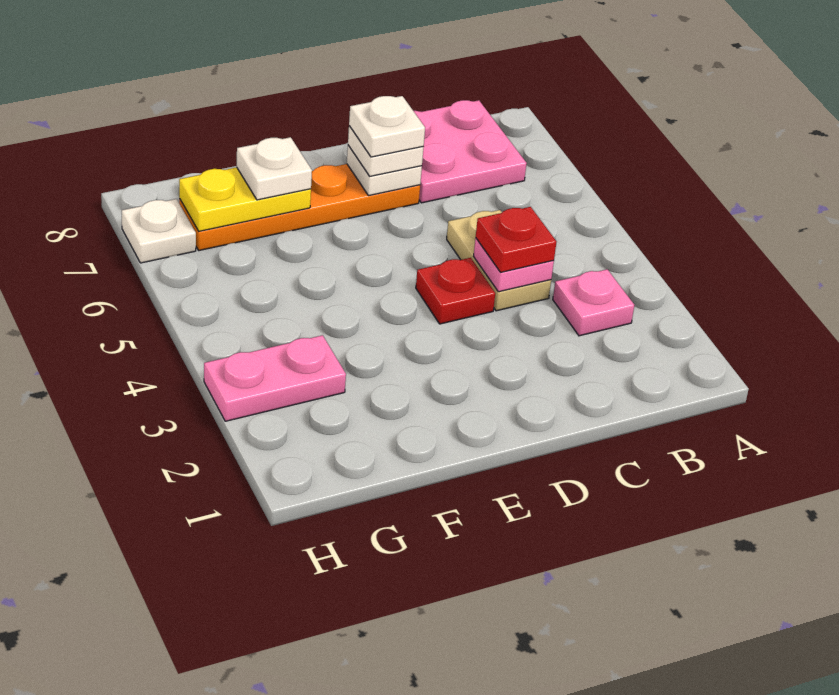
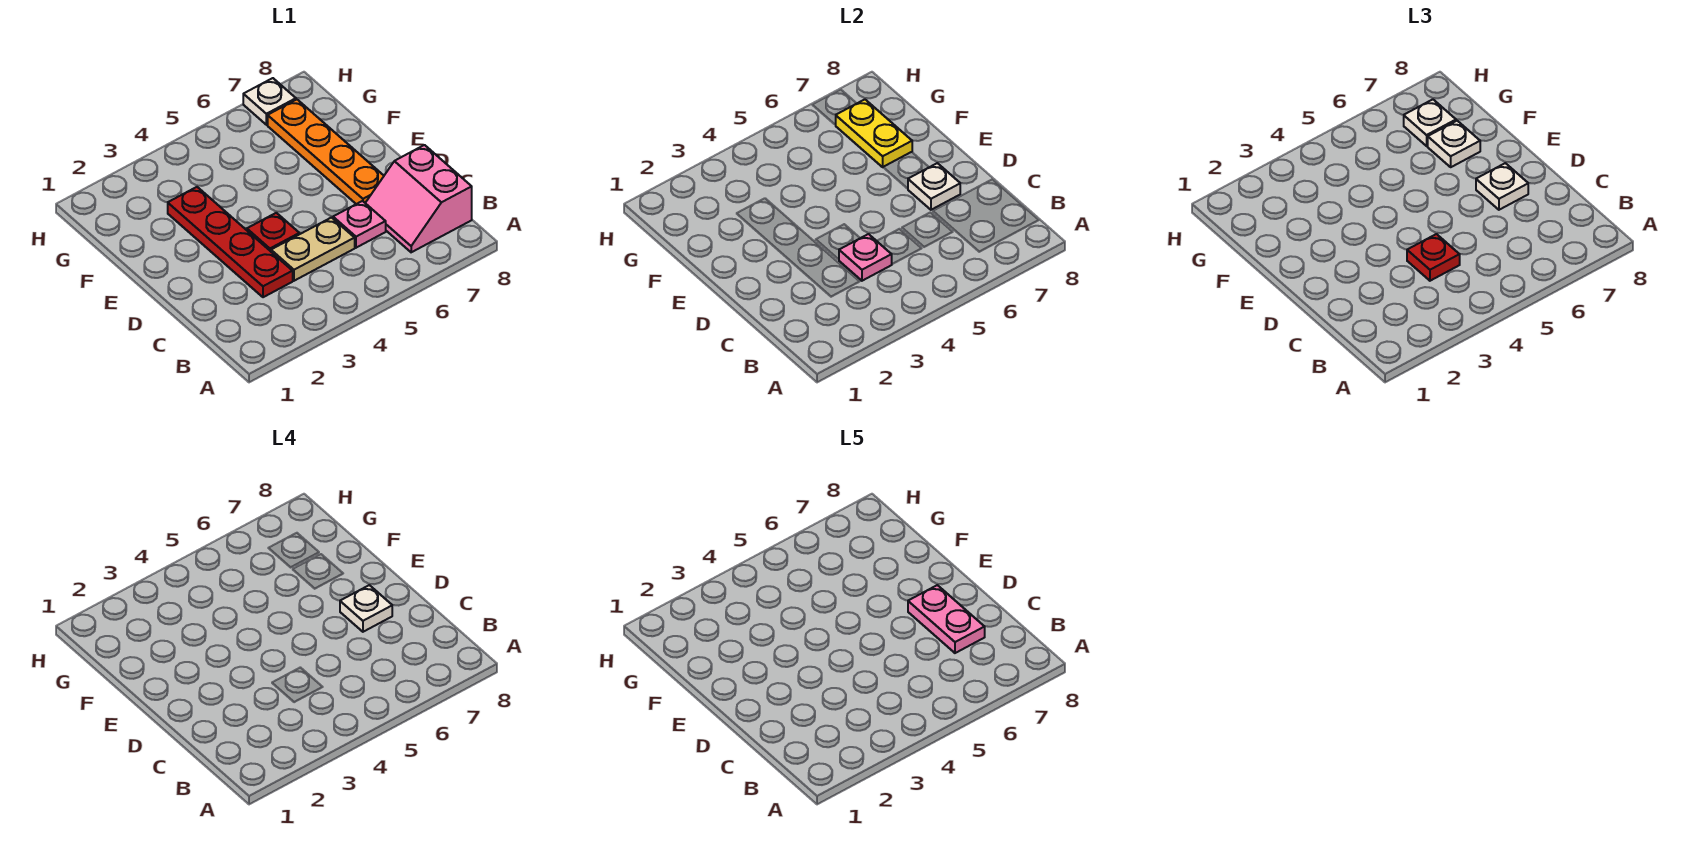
pink 1x1 plate [553,269,634,336] -> pink 1x1 plate moved to [333,201,386,248]
pink 2x2 plate [414,100,527,203] -> pink 2x2 slope [366,145,472,252]
none -> red 1x4 plate [168,187,293,297]
pink 1x2 plate [204,335,346,421] -> pink 1x2 plate moved to [908,585,985,653]
none -> white 1x1 plate [1404,99,1456,146]

